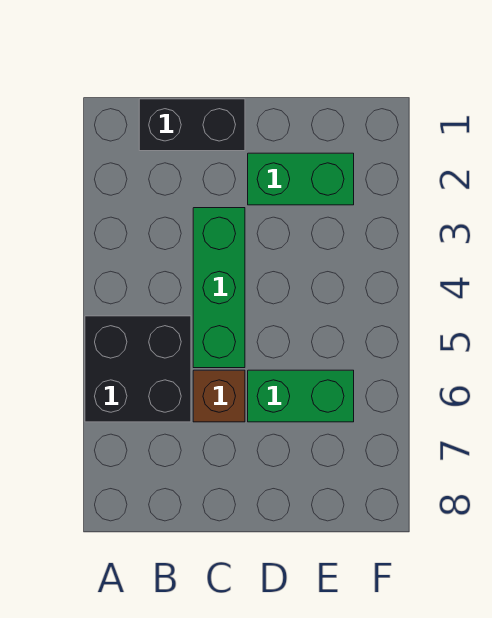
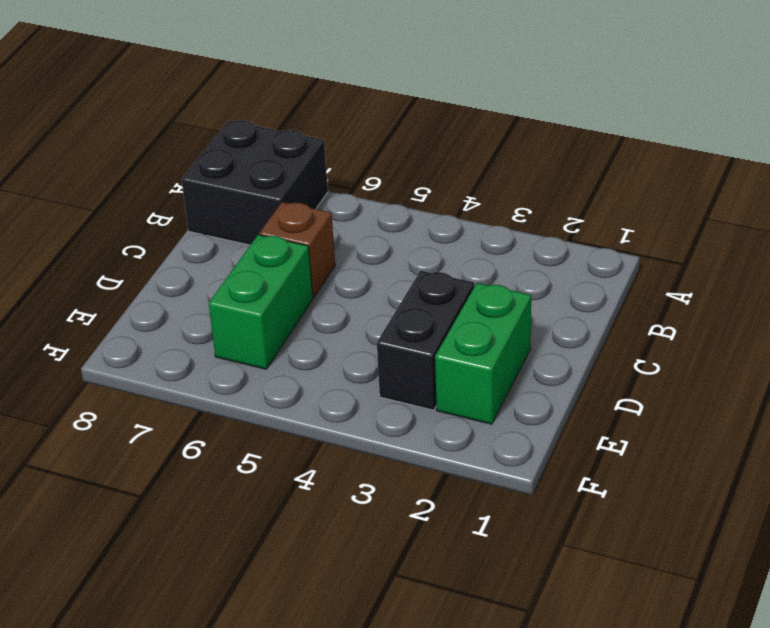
black 2x2 brick [85,316,191,422] -> black 2x2 brick moved to [181,120,328,245]
black 1x2 brick [139,99,245,151] -> black 1x2 brick moved to [377,271,474,410]
green 1x3 brick [193,208,245,368] -> none

